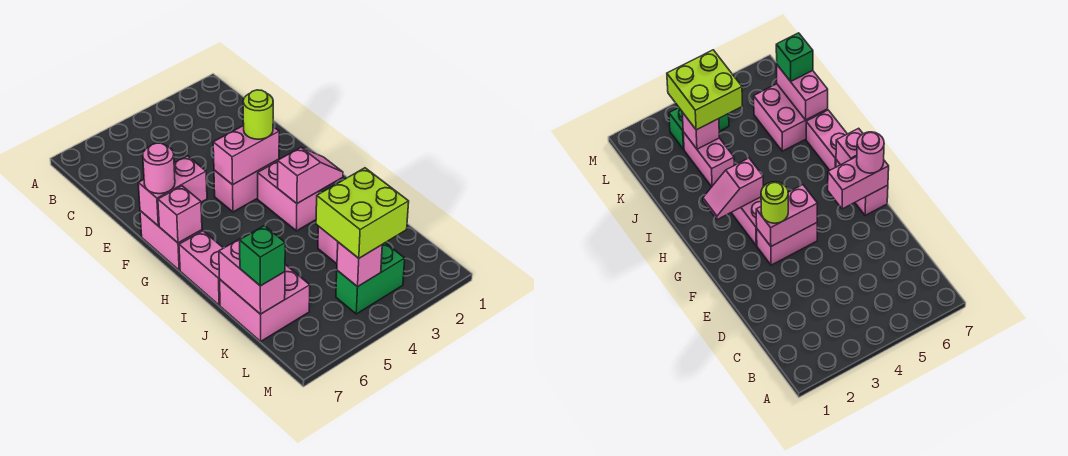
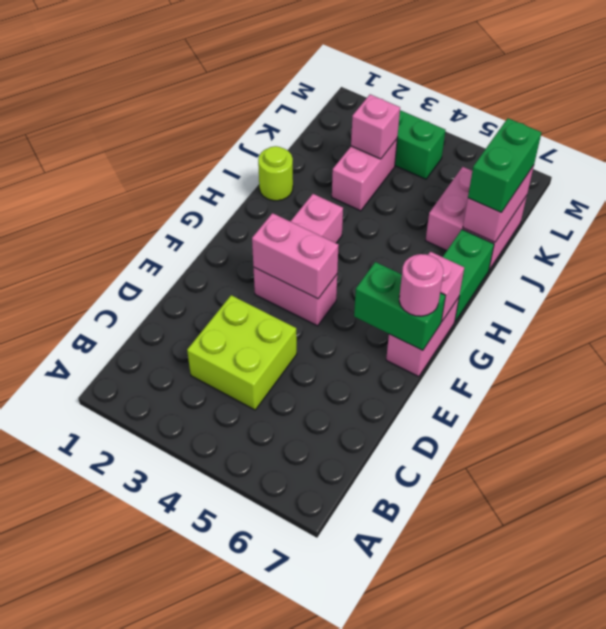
lime 1x1 round brick [243,90,273,139] -> lime 1x1 round brick moved to [258,146,293,201]
pink 1x2 brick [138,156,207,226] -> green 1x2 brick [354,262,445,351]
pink 1x2 slope [278,148,343,203] -> none
pink 1x2 brick [179,231,223,305] -> green 1x2 brick [443,229,494,321]
lime 2x2 brick [316,168,409,258] -> lime 2x2 brick moved to [187,295,297,410]
green 1x1 brick [240,226,285,286] -> green 1x2 brick [468,118,542,212]
pink 1x1 brick [337,242,382,287] -> none

